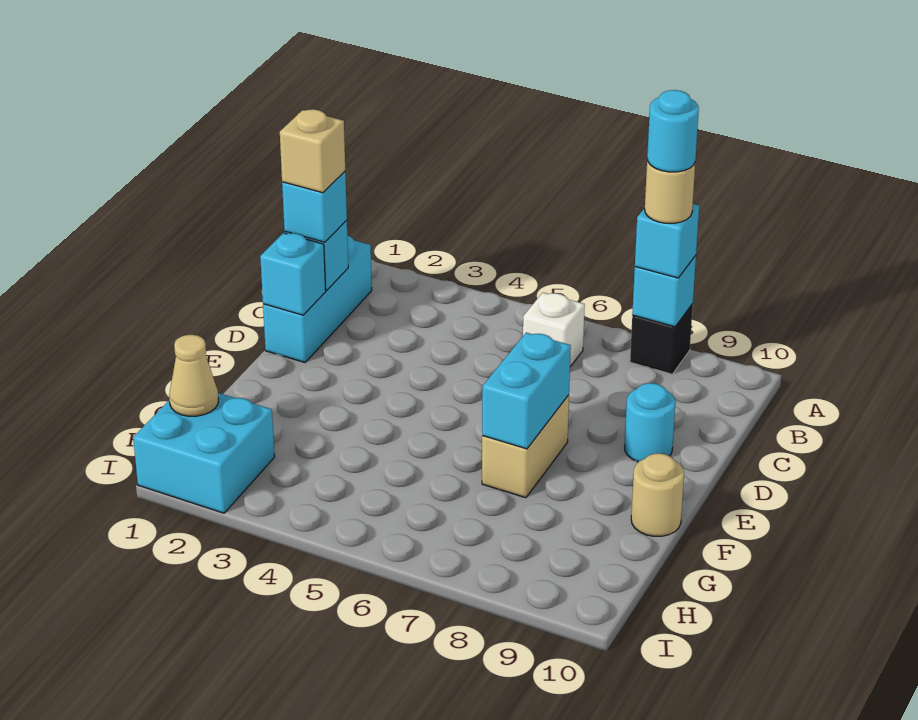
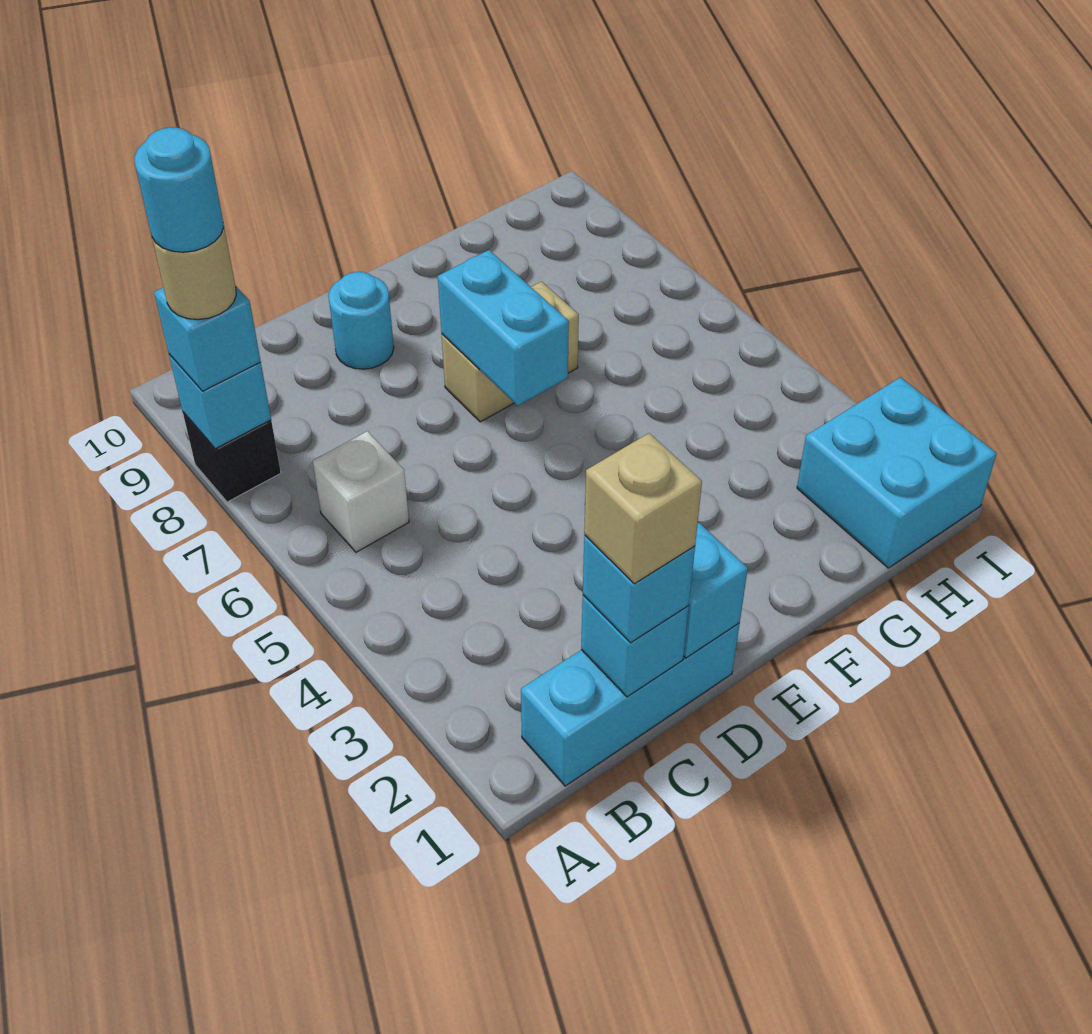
cyan 1x2 brick [482,333,571,449] -> cyan 1x2 brick turned to [438,250,569,406]
tan 1x1 round brick [631,453,684,536] -> none
tan 1x1 cone [169,335,219,416] -> none

